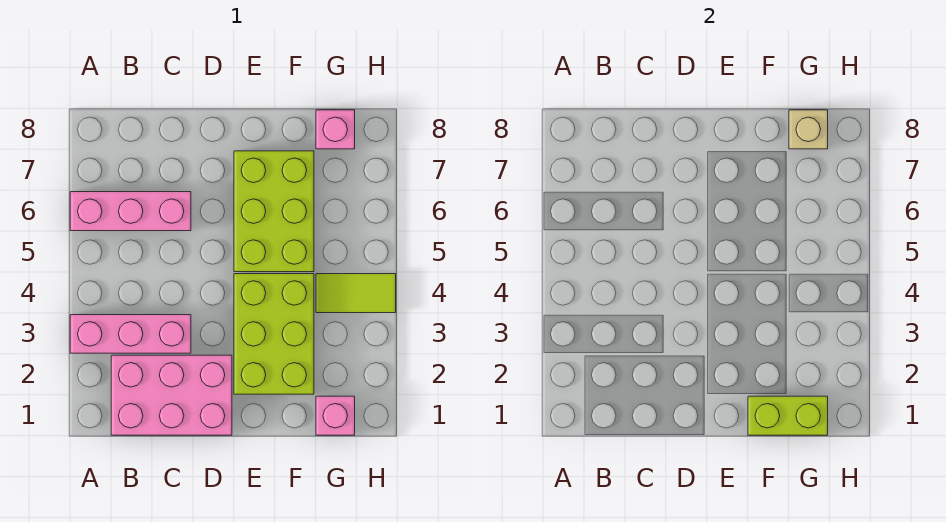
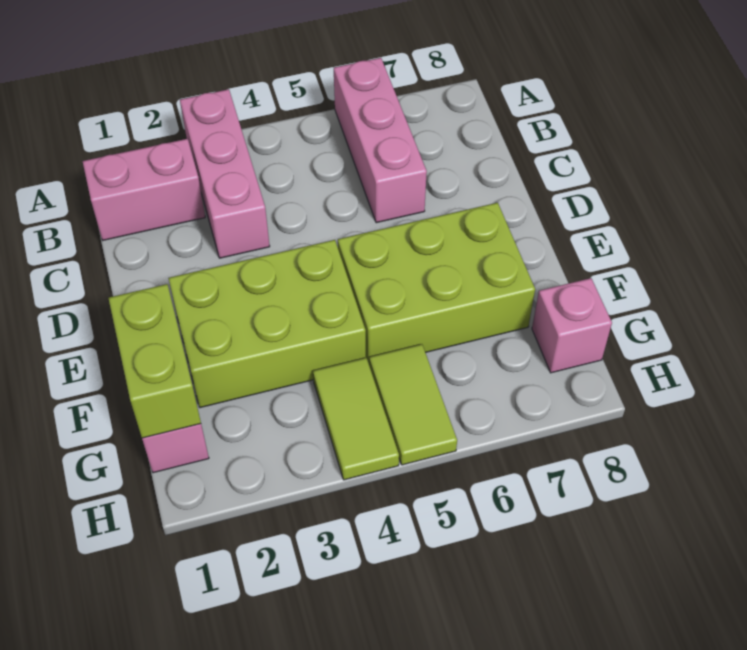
pink 2x3 brick [111,355,232,435] -> pink 1x2 brick [83,139,205,240]
none -> lime 1x2 tile [369,344,457,465]
tan 1x1 brick [789,110,828,149] -> none

